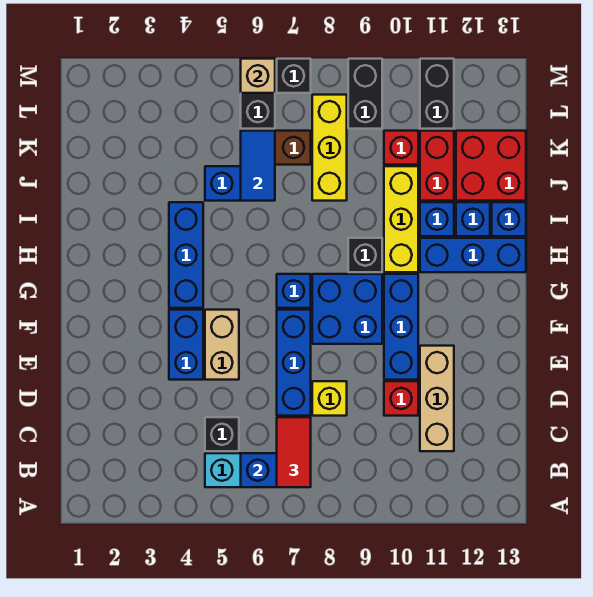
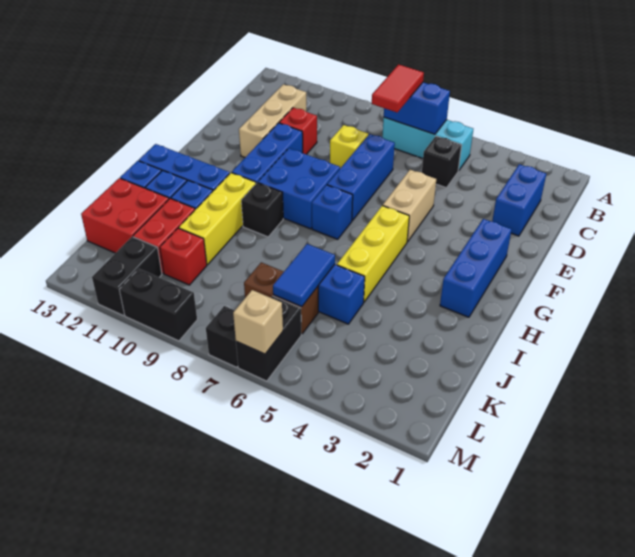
blue 1x2 brick [169,310,203,380] -> blue 1x2 brick moved to [492,164,546,236]
blue 1x3 brick [169,202,203,308] -> blue 1x3 brick moved to [440,219,512,317]
yellow 1x3 brick [312,95,347,201] -> yellow 1x3 brick moved to [337,205,409,302]
black 1x2 brick [348,59,382,129] -> black 1x2 brick turned to [119,269,197,341]

